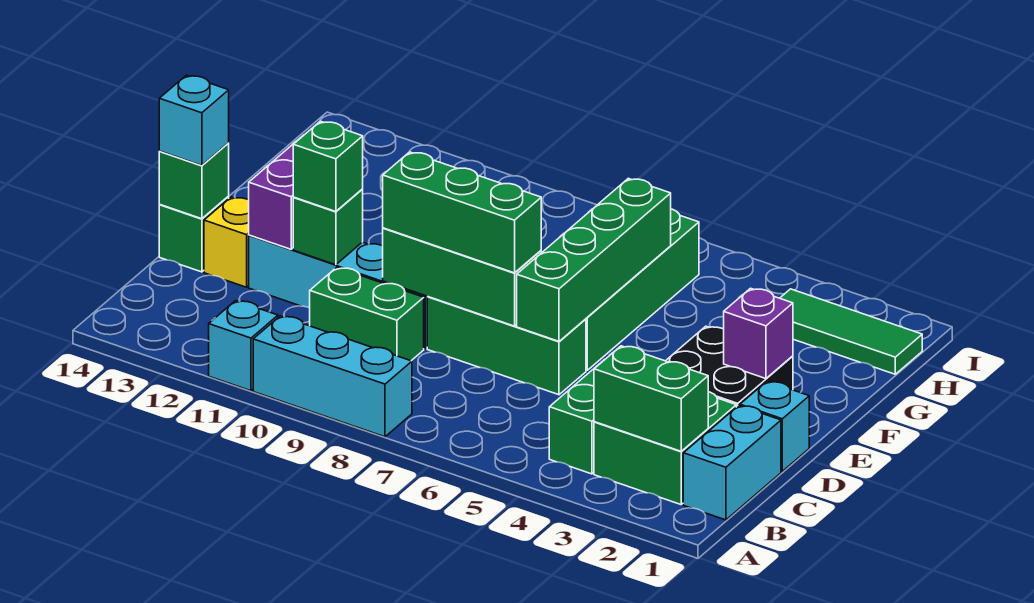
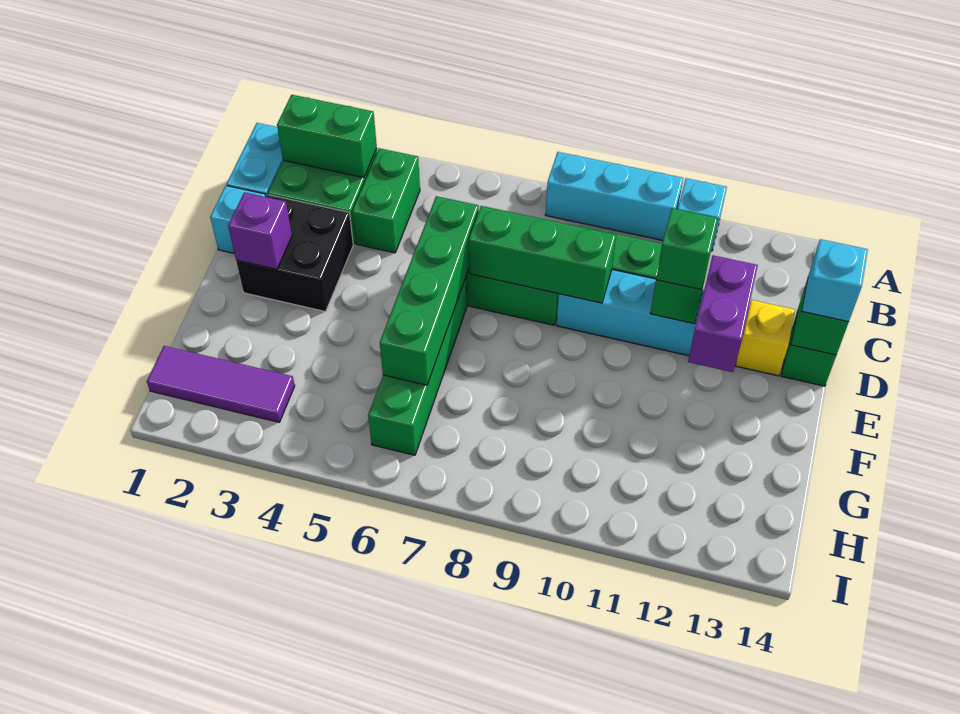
green 1x3 brick [383,152,541,273] -> none
green 1x3 tile [780,289,922,374] -> purple 1x3 tile [147,346,295,422]

